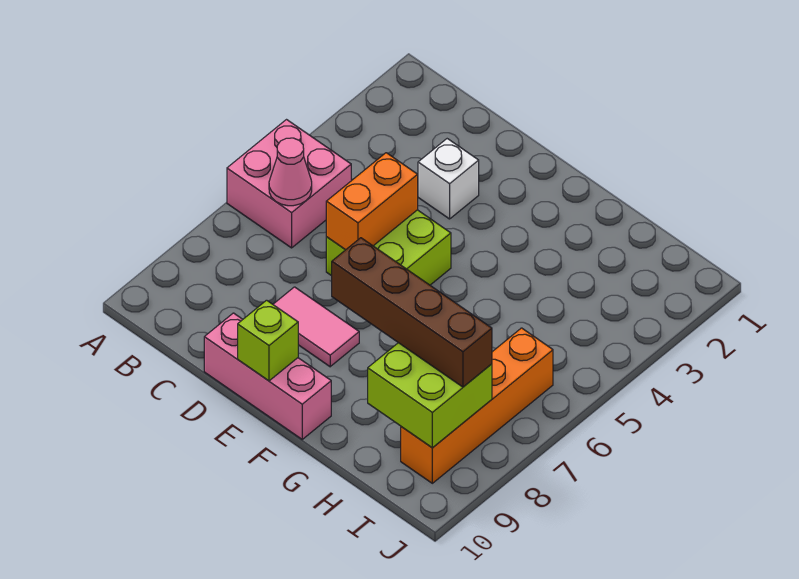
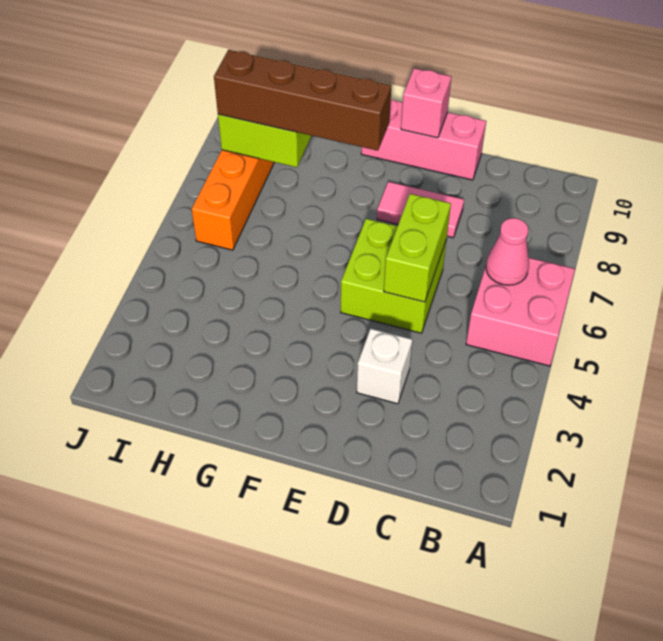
orange 1x2 brick [326,153,418,250] -> lime 1x2 brick [384,194,451,302]
lime 1x1 brick [238,300,298,381] -> pink 1x1 brick [401,68,451,138]

